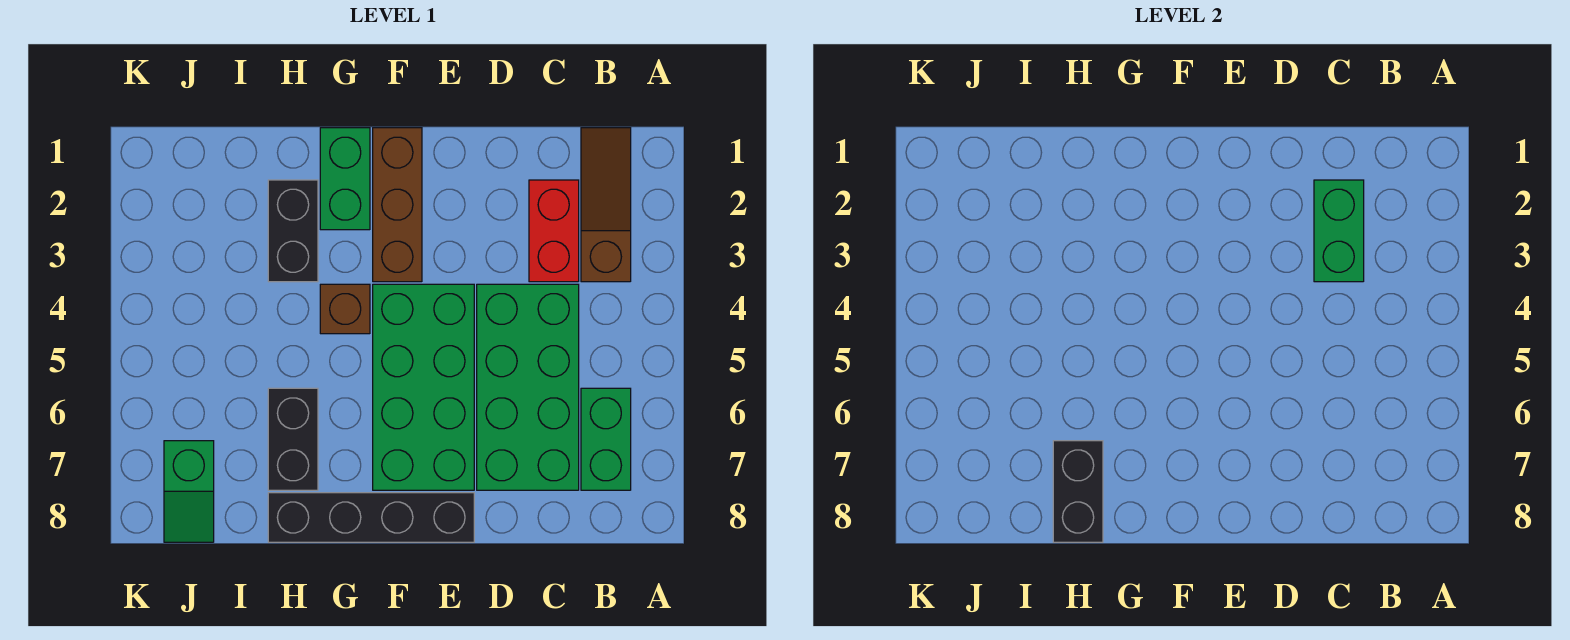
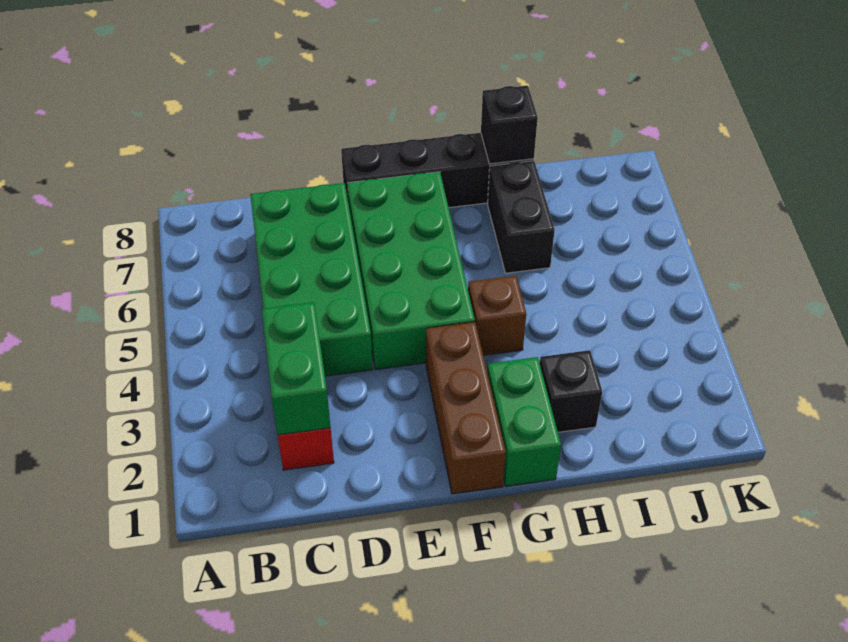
brown 1x3 slope [581,128,631,282] -> none
green 1x2 brick [581,388,631,490] -> none
black 1x2 brick [268,180,318,282] -> black 1x1 brick [540,350,602,432]
black 1x2 brick [1053,441,1103,542] -> black 1x1 brick [481,86,538,164]
green 1x2 slope [164,441,214,542] -> none

